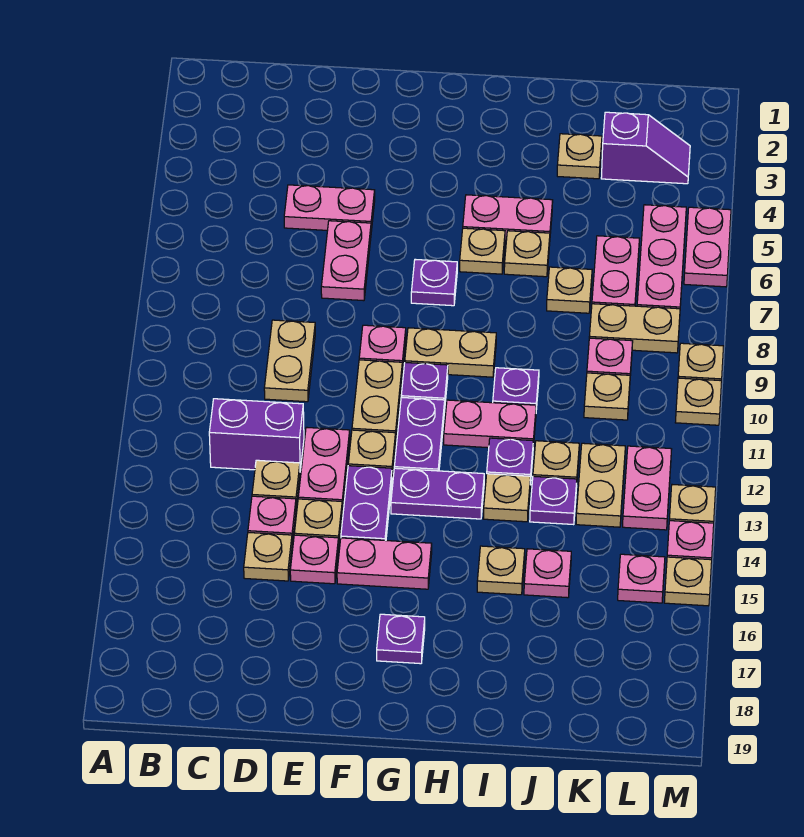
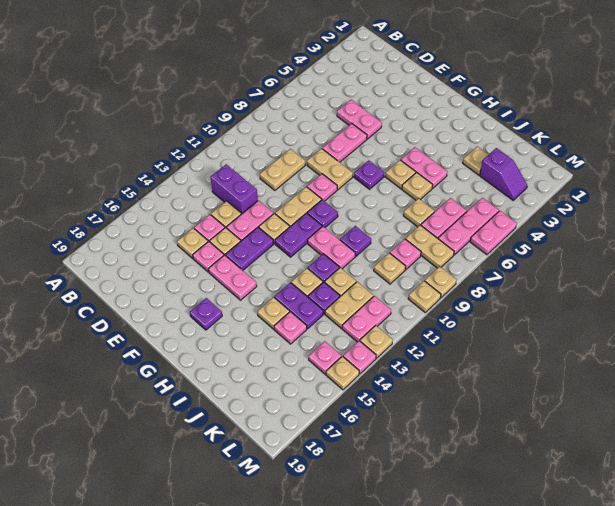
tan 1x2 plate [405,328,496,377] -> tan 1x2 plate moved to [307,149,353,190]
purple 1x2 plate [391,468,484,519] -> purple 1x2 plate moved to [274,282,323,329]

